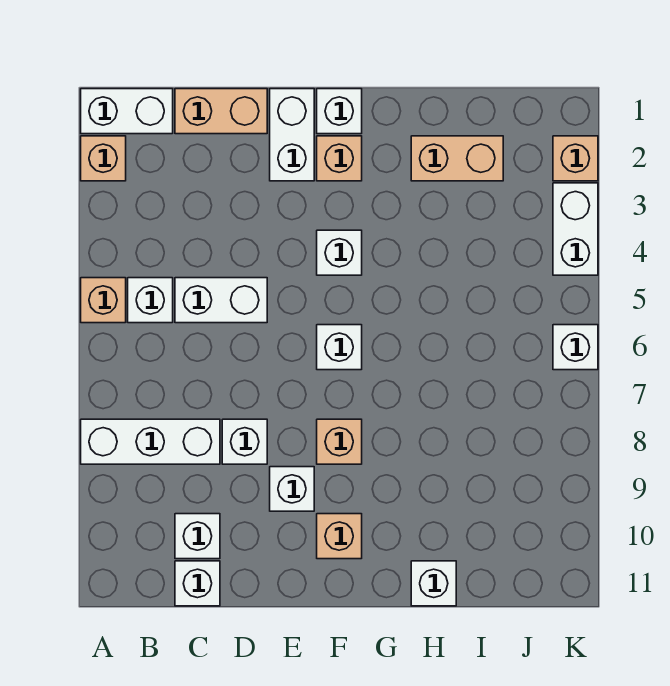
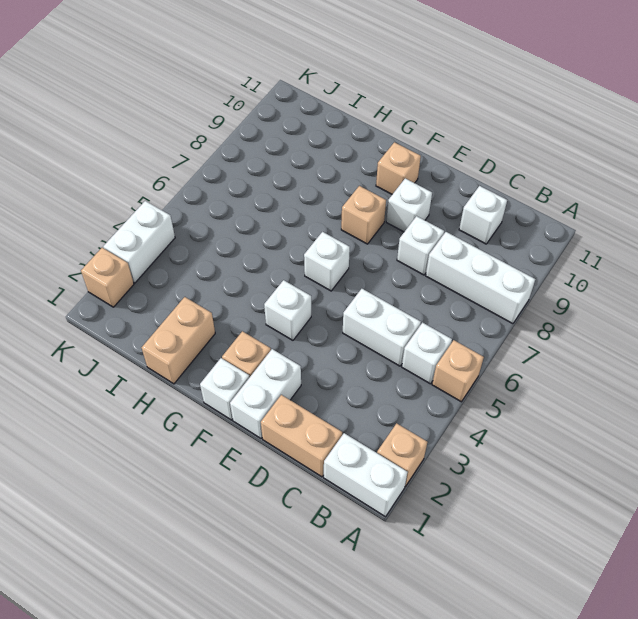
white 1x1 brick [175,561,220,606] -> none
tan 1x2 brick [411,136,503,181] -> tan 1x2 brick turned to [141,297,215,384]
white 1x1 brick [411,561,456,606] -> none
white 1x1 brick [553,325,598,370] -> none

